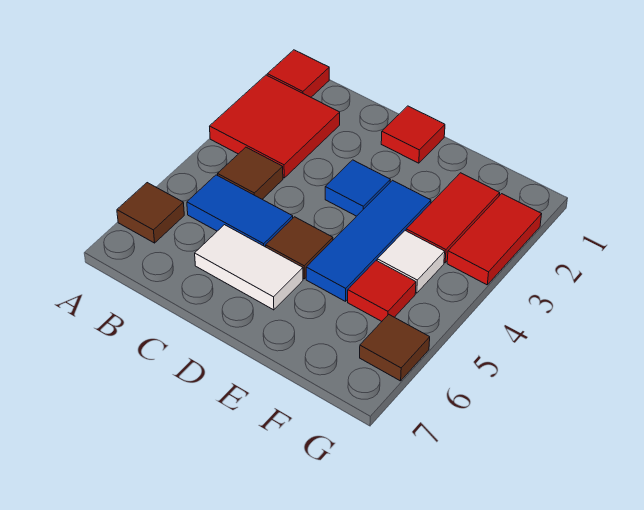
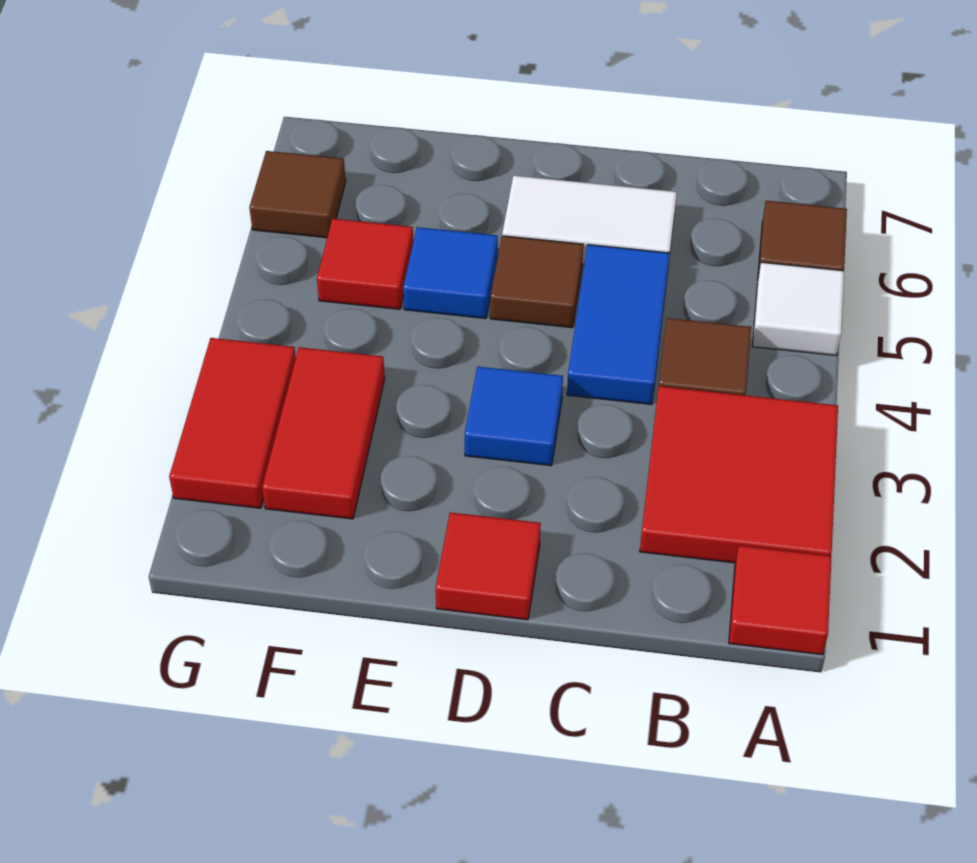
blue 1x2 tile [187,175,293,247] -> blue 1x2 tile turned to [567,245,670,404]
blue 1x3 tile [306,180,431,301] -> blue 1x1 tile [403,227,498,318]
white 1x1 tile [377,231,445,293] -> white 1x1 tile moved to [752,262,844,356]

